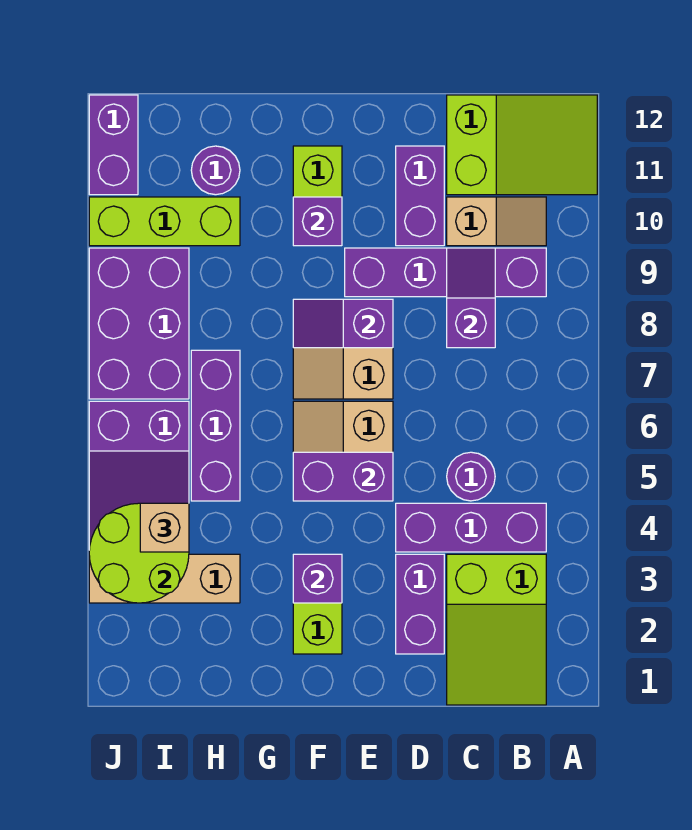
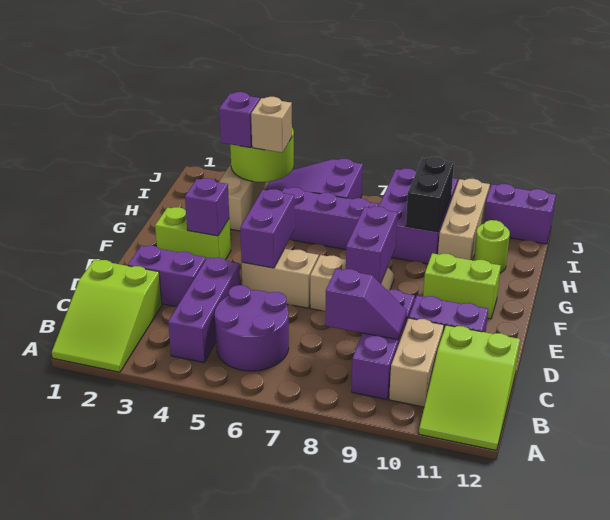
lime 2x3 slope [447,554,546,705] -> lime 2x3 slope turned to [52,260,162,372]
purple 1x4 brick [345,248,546,297] -> purple 1x3 brick [352,290,415,400]
tan 1x2 slope [447,197,546,246] -> tan 1x2 brick [389,318,444,407]
purple 1x1 round brick [447,452,495,501] -> purple 2x2 round brick [215,285,289,371]
purple 1x2 slope [293,299,393,348] -> purple 1x2 brick [346,206,398,284]
purple 1x1 brick [293,197,342,246] -> purple 1x1 brick moved to [219,92,260,148]
none -> black 1x2 brick [406,157,454,232]
lime 1x3 brick [89,197,240,246] -> tan 1x3 brick [438,179,490,260]
purple 1x1 round brick [191,146,240,195] -> lime 1x1 round brick [474,220,510,273]
purple 2x3 brick [89,248,189,399] -> purple 2x3 brick turned to [379,168,458,264]

